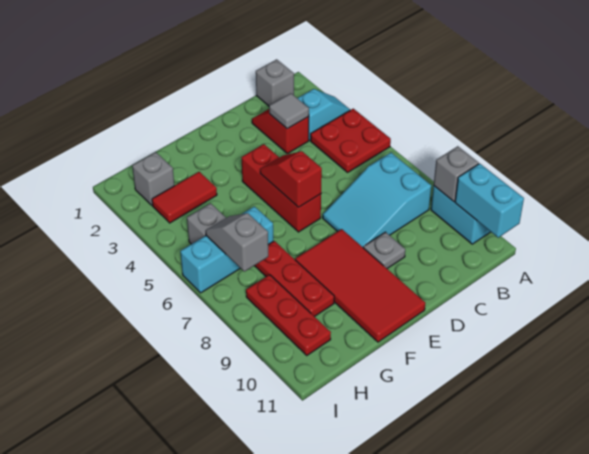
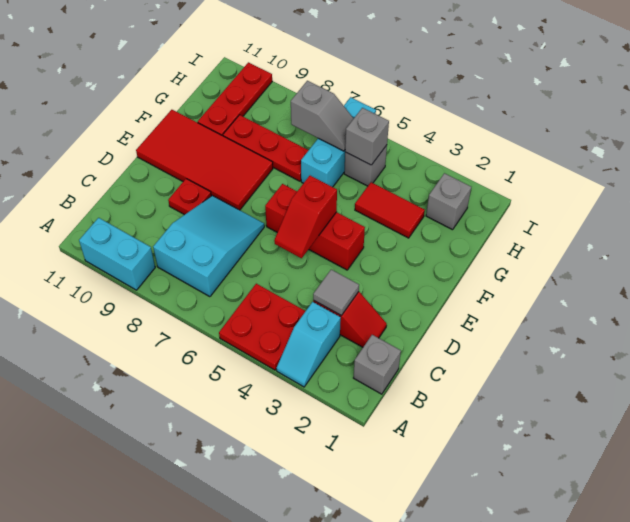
grey 1x1 brick [434,146,479,202] -> grey 1x1 brick moved to [345,108,389,165]
cyan 1x2 brick [455,164,524,238] -> none
grey 1x1 plate [363,232,405,268] -> red 1x1 plate [168,179,211,215]
red 1x2 slope [260,151,322,207] -> red 1x2 slope turned to [274,176,337,258]
red 1x2 tile [152,172,217,223] -> red 1x2 tile turned to [355,182,425,238]
red 1x3 plate [246,275,331,355] -> red 1x3 plate turned to [198,62,272,136]

